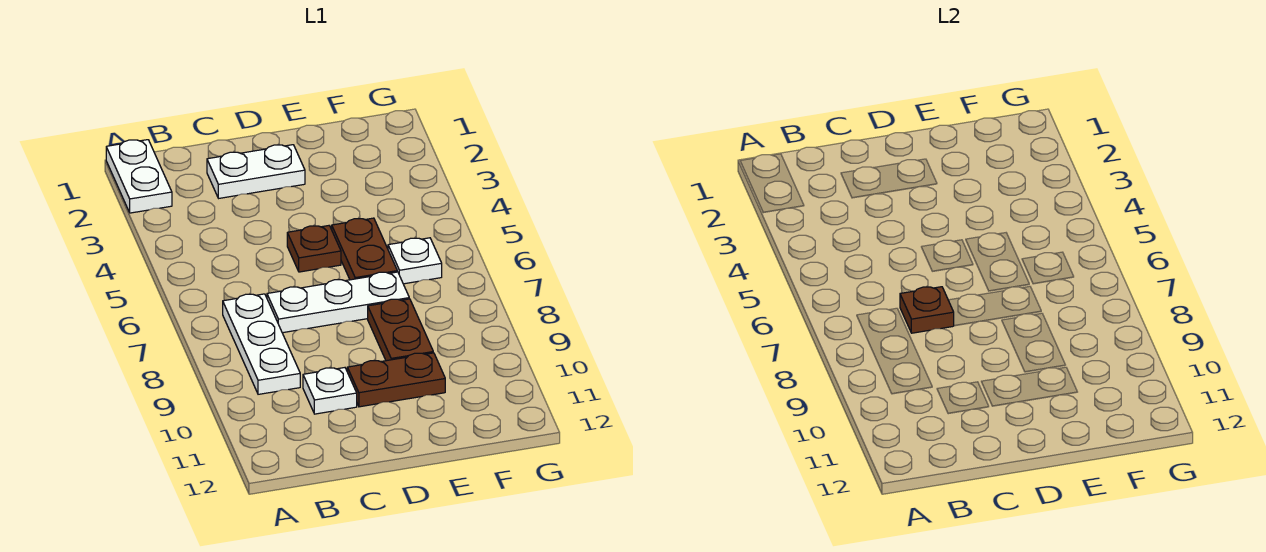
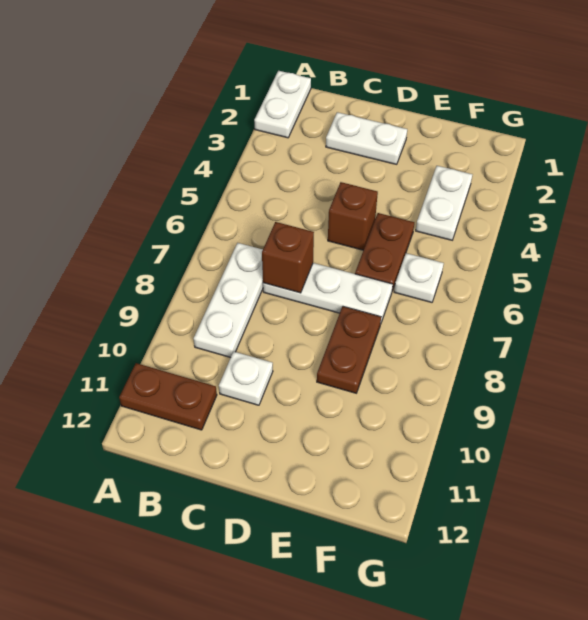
brown 1x1 plate [900,287,954,333] -> brown 1x1 brick [262,222,314,293]
brown 1x1 plate [287,226,341,272] -> brown 1x1 brick [328,182,378,250]
brown 1x2 plate [347,353,445,407] -> brown 1x2 plate moved to [119,363,217,430]
none -> white 1x2 plate [416,166,472,240]

